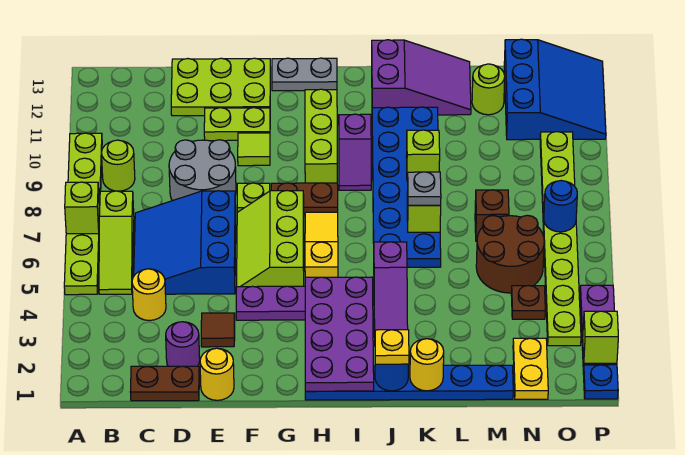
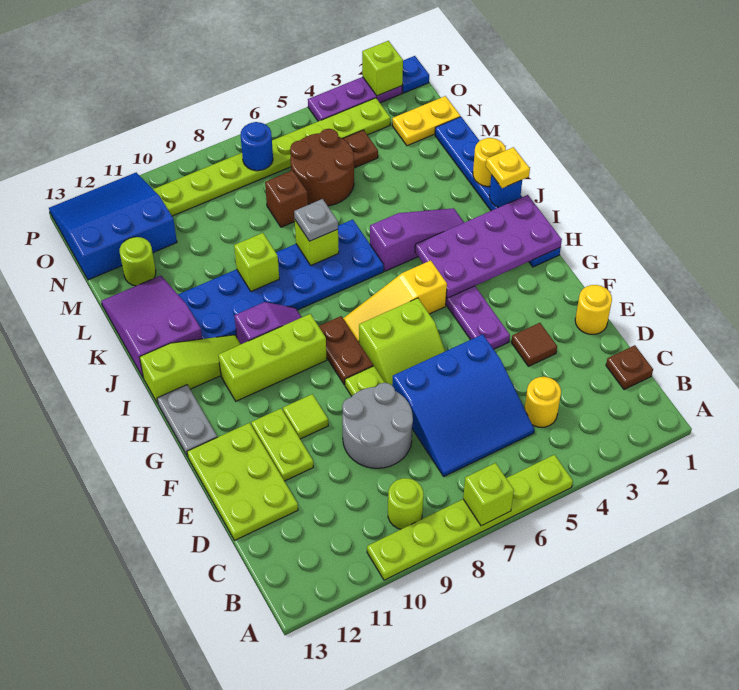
lime 1x3 slope [99,191,134,294] -> lime 1x3 slope moved to [140,335,241,404]
brown 1x2 plate [130,366,199,401] -> brown 1x1 plate [606,345,653,390]
purple 1x1 round brick [166,322,200,366] -> none
lime 2x3 slope [237,191,304,287] -> lime 2x2 slope [359,298,445,385]

